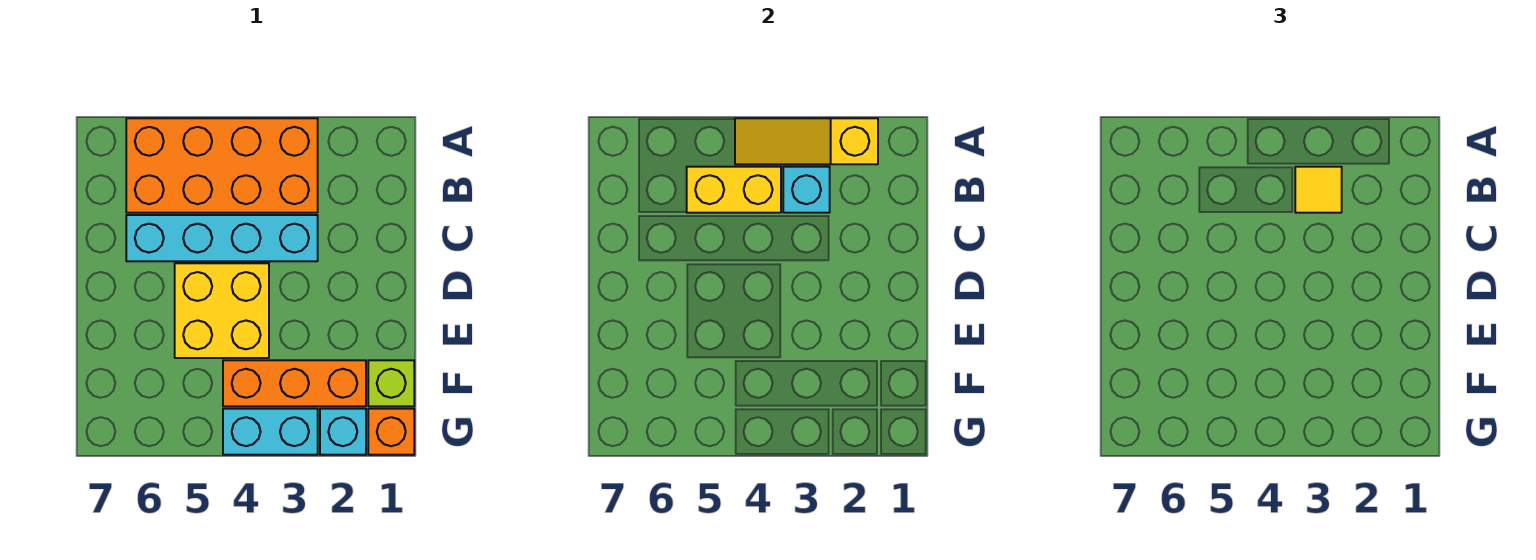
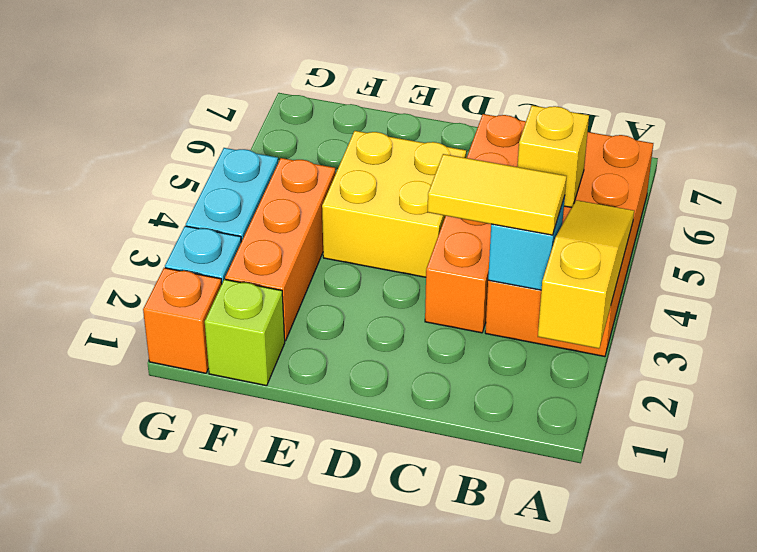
yellow 1x1 tile [1295,167,1342,213] -> yellow 1x2 tile [428,154,567,235]
yellow 1x2 brick [687,167,781,213] -> yellow 1x1 brick [517,105,589,208]
cyan 1x4 brick [126,215,318,261] -> orange 1x4 brick [425,114,526,333]

